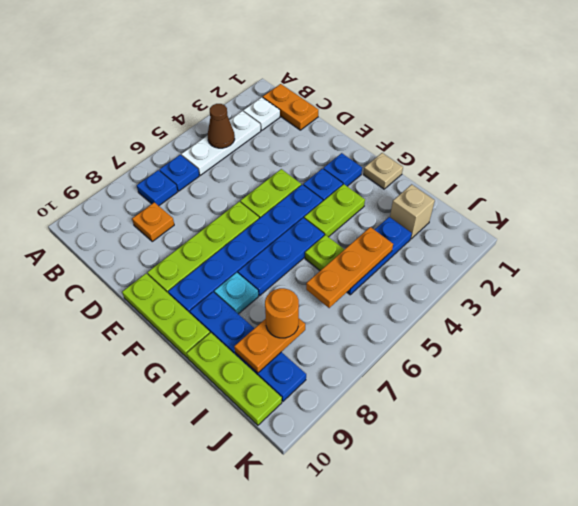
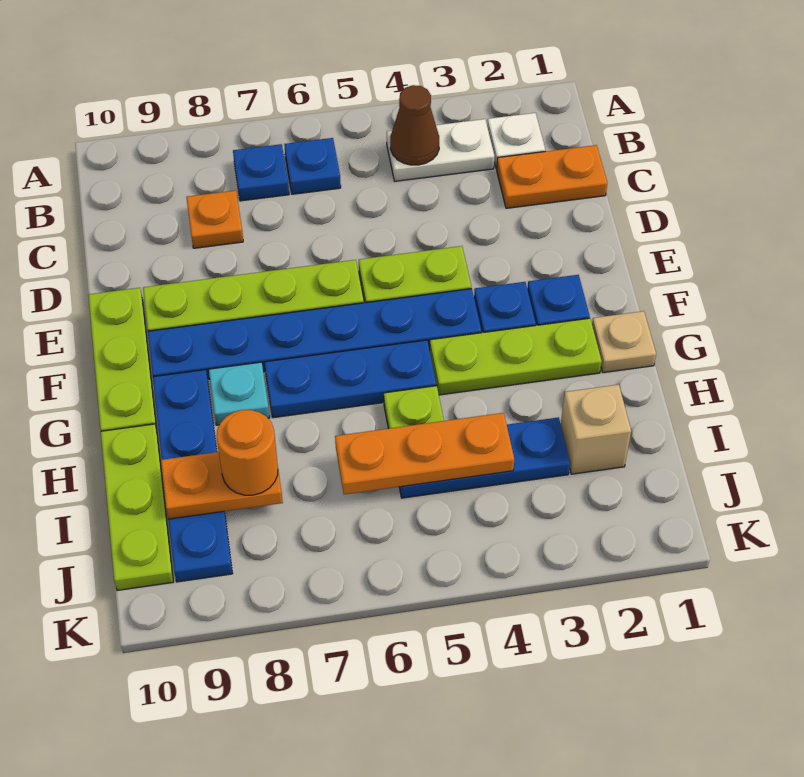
orange 1x2 plate [263,84,318,130] -> orange 1x2 plate turned to [496,145,607,208]
white 1x3 plate [181,111,261,175] -> white 1x2 plate [387,119,495,181]
lime 1x2 plate [304,184,365,237] -> lime 1x3 plate [429,318,602,395]

